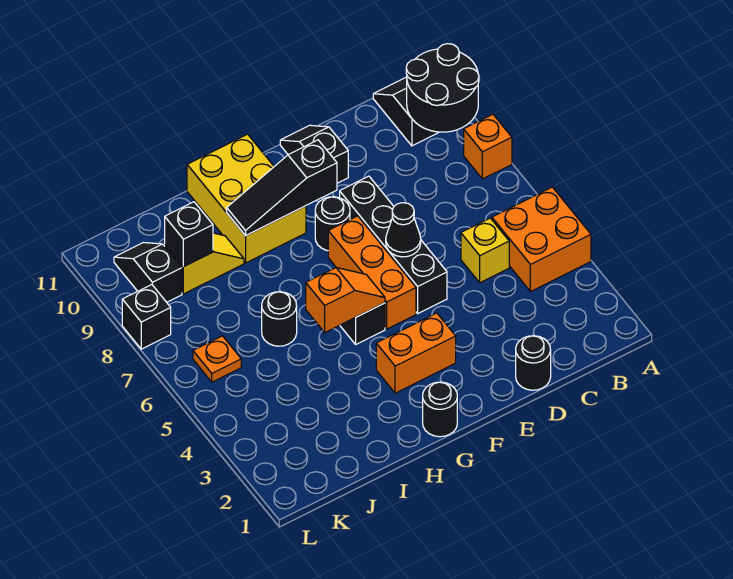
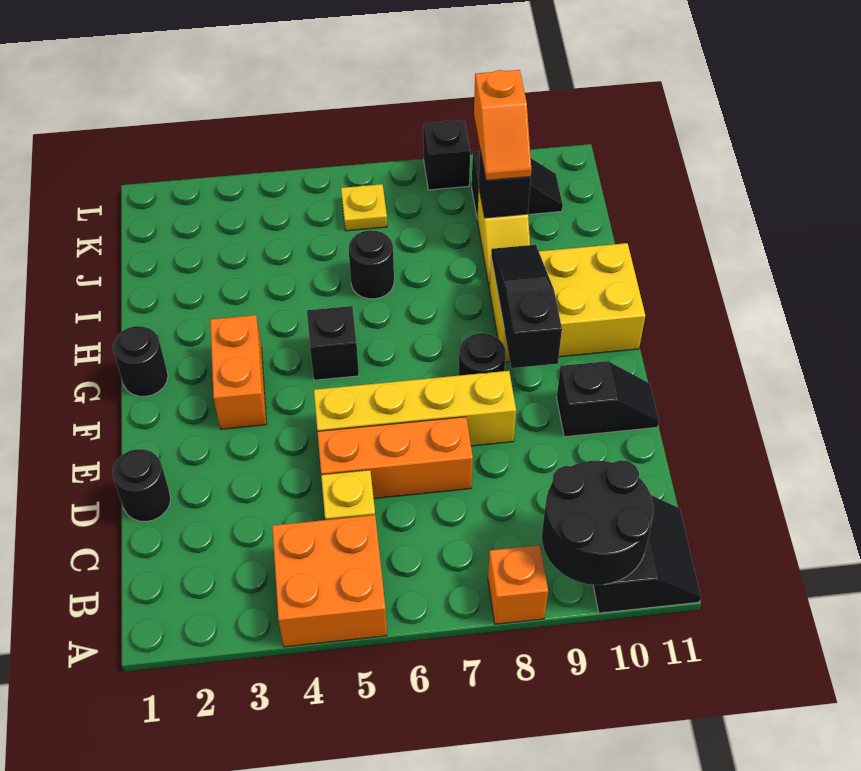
black 1x4 brick [340,176,447,313] -> yellow 1x4 brick [314,371,516,446]
black 1x1 cone [386,203,421,257] -> none
orange 1x3 brick [328,216,416,329] -> orange 1x3 brick moved to [317,417,473,498]
orange 1x2 slope [306,268,385,332] -> orange 1x2 slope moved to [474,70,531,180]
orange 1x1 plate [193,336,241,382] -> yellow 1x1 plate [341,184,387,231]

